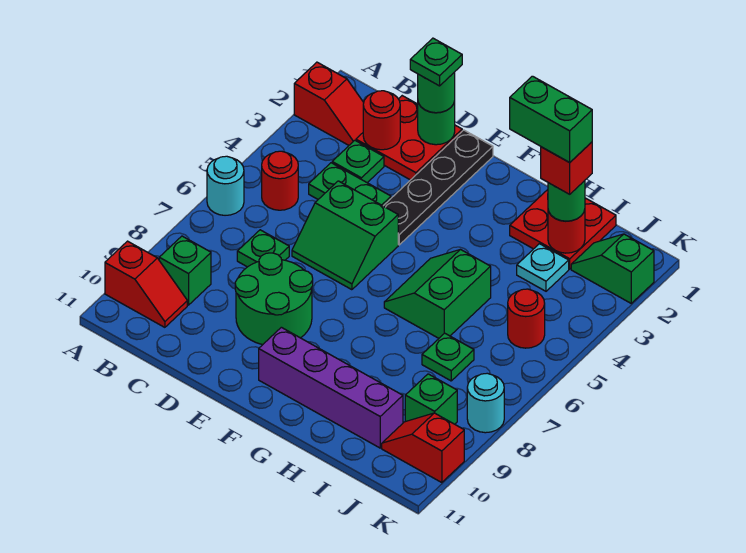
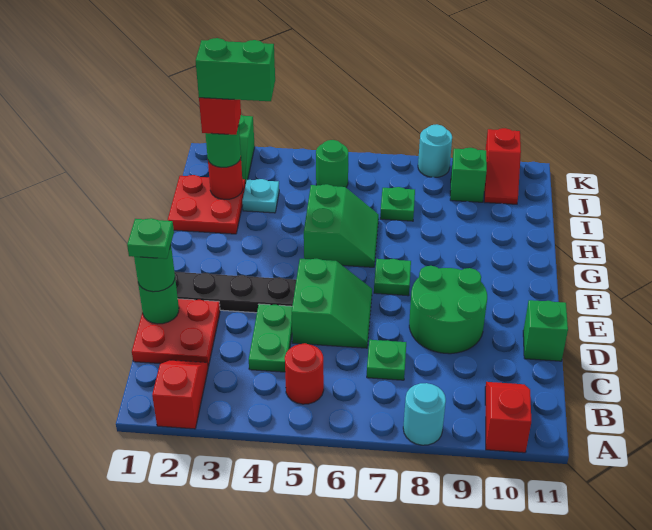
cyan 1x1 round brick [207,156,244,215] -> cyan 1x1 round brick moved to [403,383,446,445]
green 1x1 brick [159,236,211,305] -> green 1x1 brick moved to [523,300,568,361]
red 1x1 round brick [363,91,400,150] -> none
green 1x1 plate [332,140,384,183] -> green 1x1 plate moved to [374,259,411,296]
purple 1x4 brick [259,327,403,448] -> none
green 2x2 slope [384,249,491,338] -> green 2x2 slope turned to [304,184,379,267]
green 1x2 brick [510,76,592,163] -> green 1x2 brick turned to [196,38,275,101]
red 1x1 round brick [508,289,545,348] -> green 1x1 round brick [316,140,348,187]

